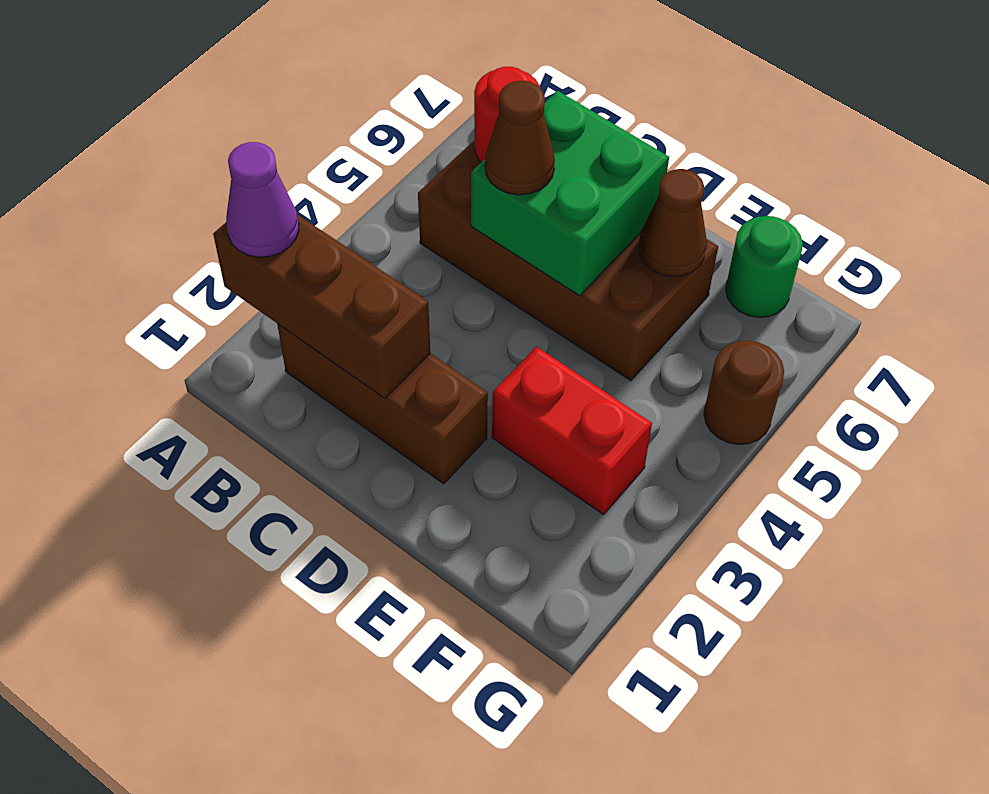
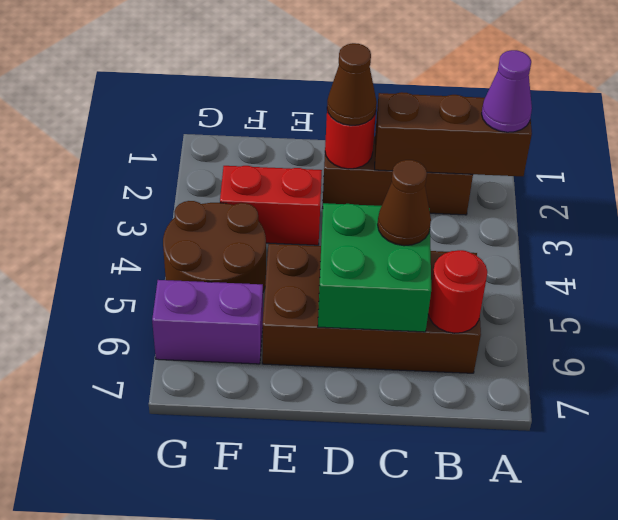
none -> red 1x1 round brick [325,110,376,169]
brown 1x1 cone [638,169,707,276] -> brown 1x1 cone moved to [327,43,377,125]
none -> purple 1x2 brick [152,280,263,364]
green 1x1 round brick [726,216,803,317] -> none
brown 1x1 round brick [704,341,784,445] -> brown 2x2 round brick [163,201,266,292]

